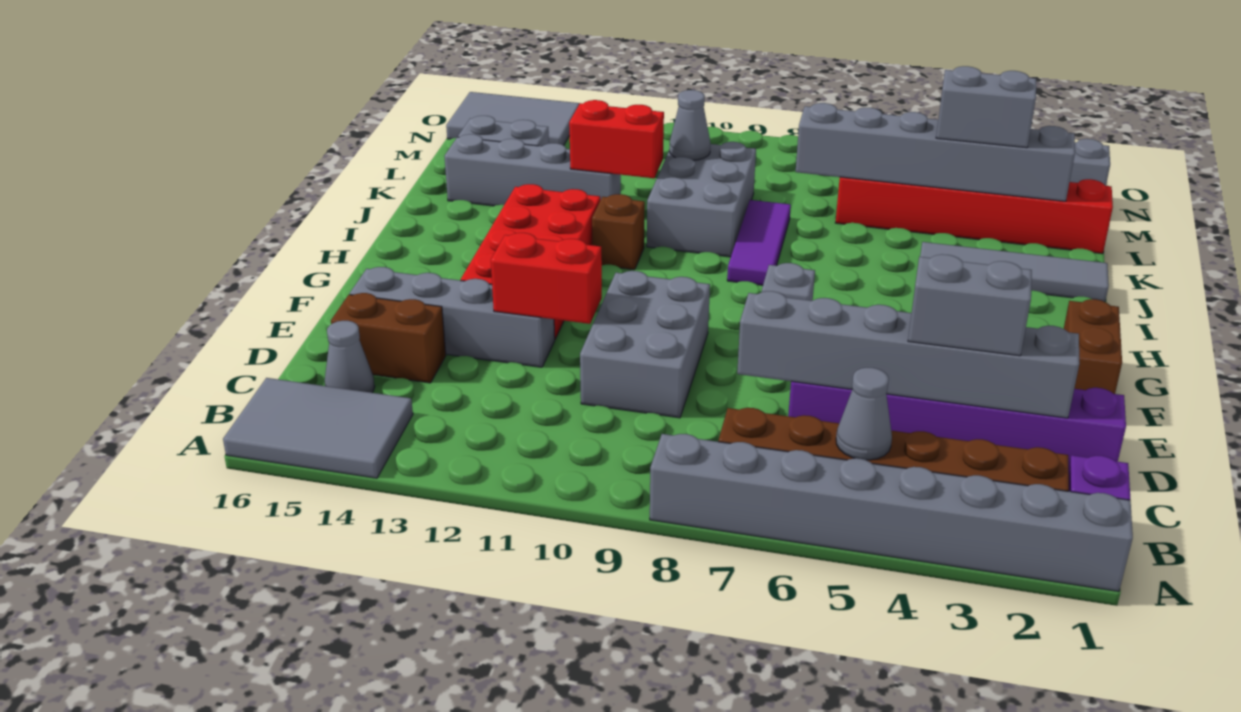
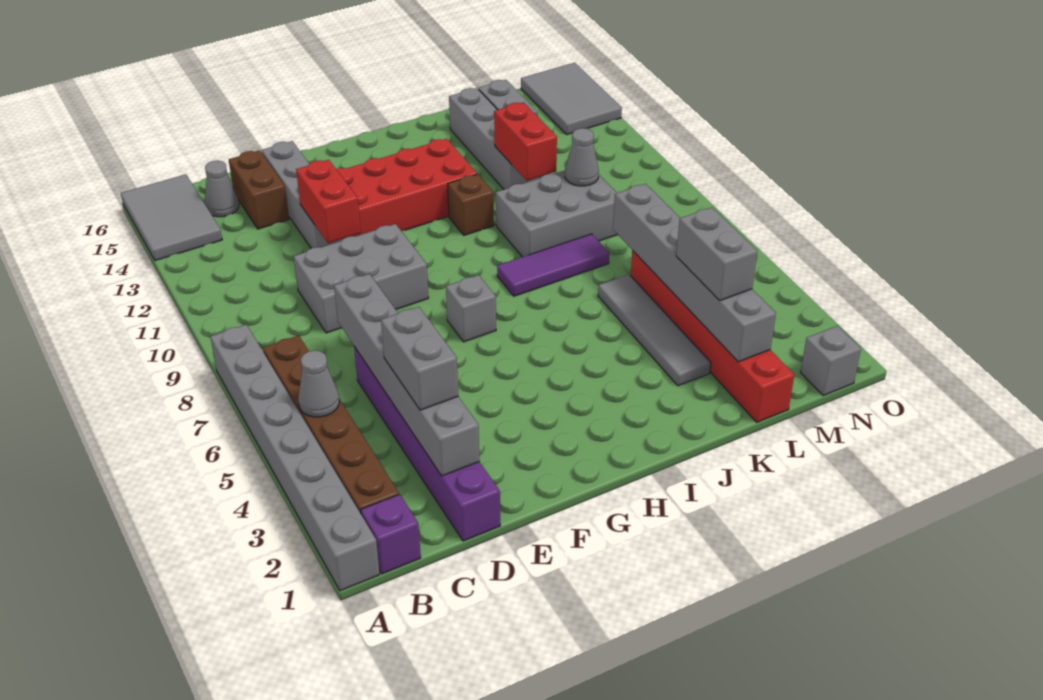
brown 1x2 brick [1064,299,1122,394] -> none
grey 1x4 tile [920,242,1109,302] -> grey 1x4 tile moved to [598,274,711,386]

